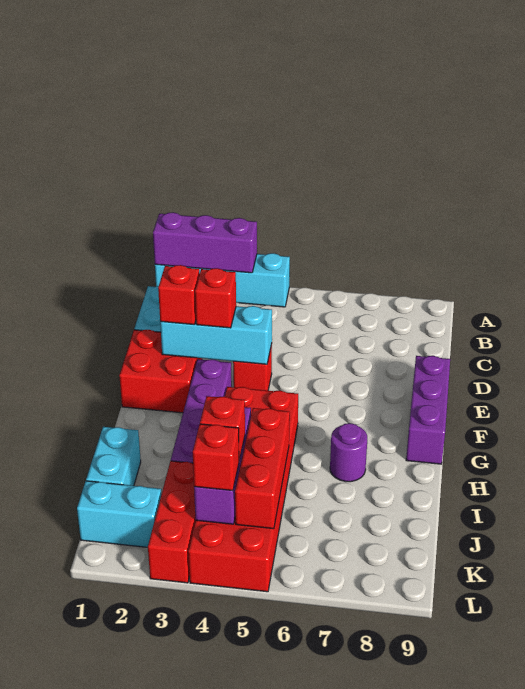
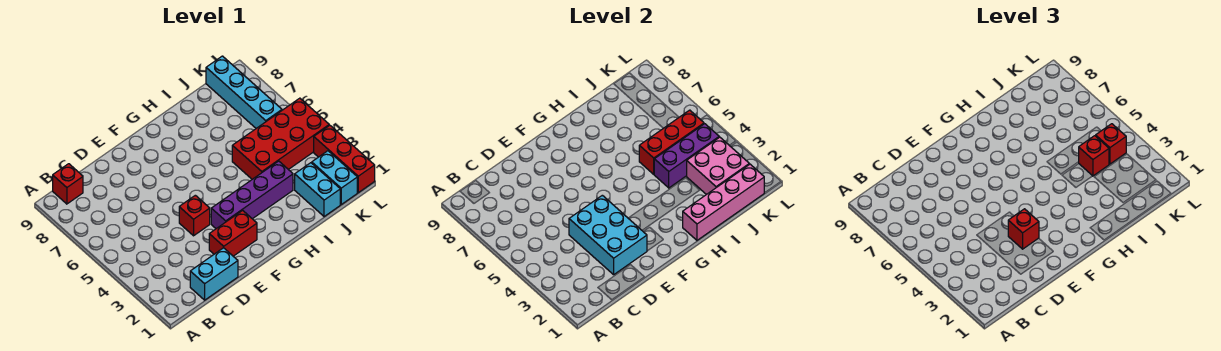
cyan 1x4 brick [155,253,290,307] -> cyan 1x4 brick moved to [206,56,282,128]
purple 1x3 brick [153,212,257,273] -> none
red 2x2 brick [119,330,203,413] -> red 1x2 brick [209,210,257,256]
cyan 1x3 brick [160,306,272,364] -> cyan 2x3 brick [569,195,647,275]
red 1x1 brick [158,265,200,325] -> red 1x1 brick moved to [53,164,83,204]
purple 1x3 brick [406,356,450,464] -> none
red 2x6 brick [188,387,298,592] -> red 2x4 brick [232,98,329,179]
none -> pink 1x4 brick [683,164,764,240]
purple 1x1 round brick [330,423,367,482] -> none
cyan 1x2 brick [86,427,141,486] -> cyan 1x2 brick turned to [295,163,340,217]
none -> pink 2x2 brick [687,137,749,195]
red 1x3 brick [148,461,196,583] -> red 1x3 brick turned to [314,125,375,193]

